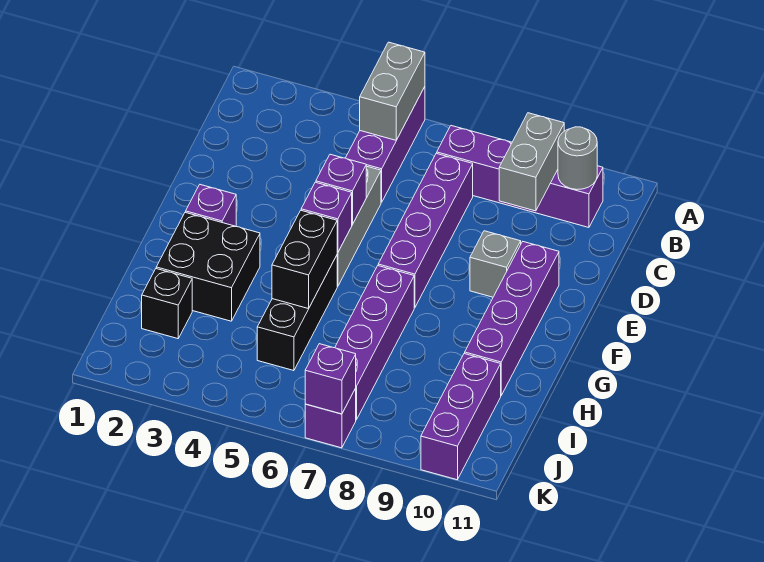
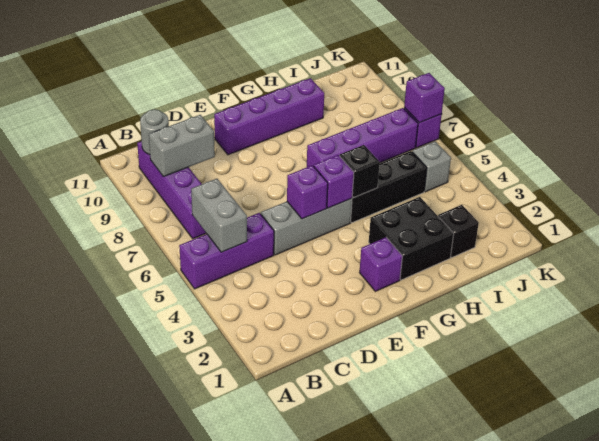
grey 1x2 brick [360,42,425,140] -> grey 1x2 brick turned to [191,179,247,252]
purple 1x4 brick [378,153,473,308] -> none
grey 1x1 brick [470,231,521,297] -> grey 1x1 brick moved to [412,141,451,192]
black 1x2 brick [272,211,337,309] -> black 1x1 brick [340,145,380,198]
purple 1x3 brick [421,353,501,480] -> none

